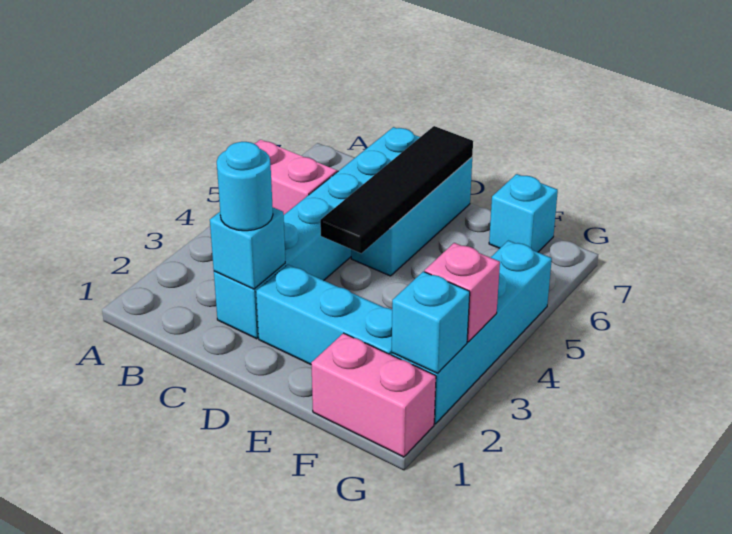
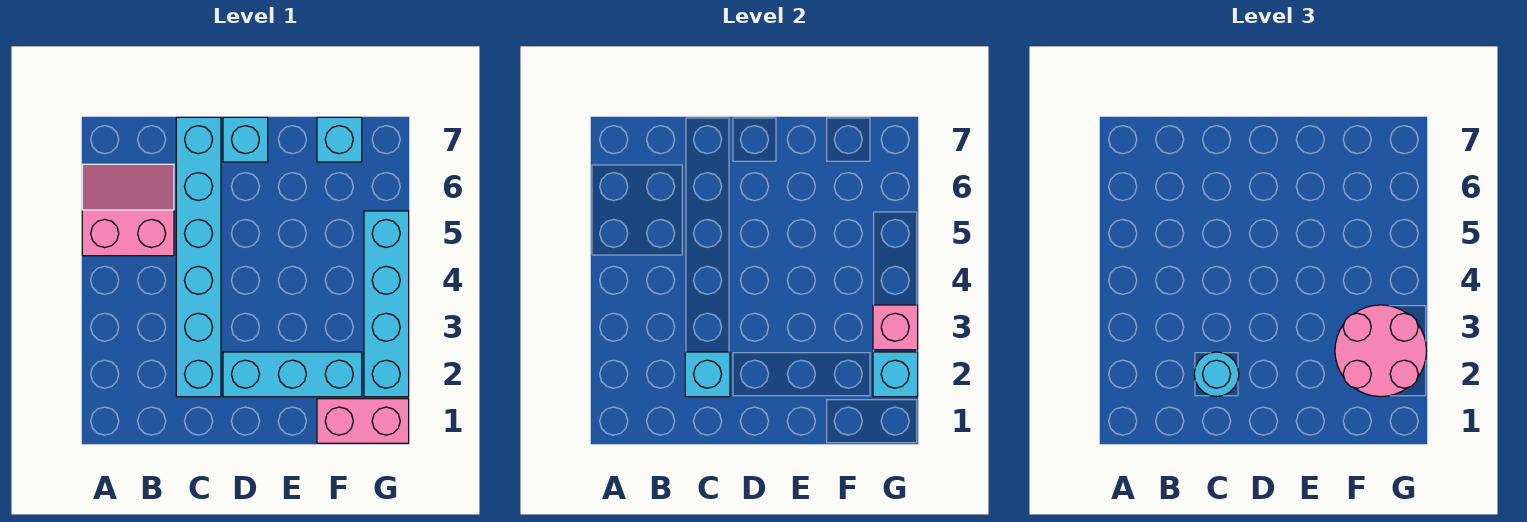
black 1x4 tile [320,126,473,253] -> none
cyan 1x3 brick [351,157,472,276] -> cyan 1x1 brick [223,117,268,162]
none -> pink 2x2 round brick [1335,305,1427,397]

